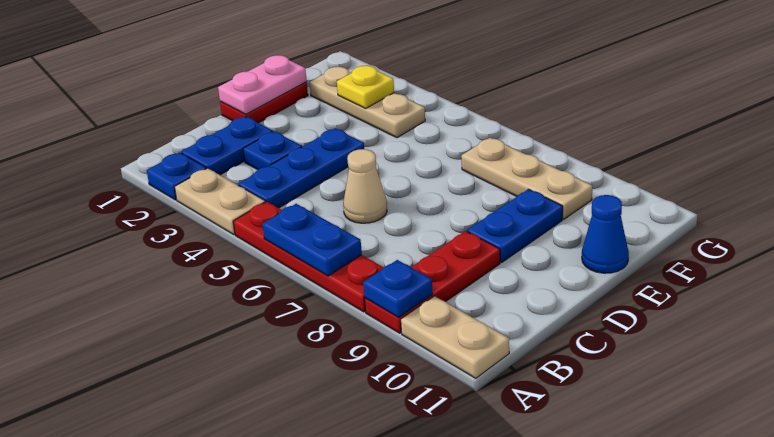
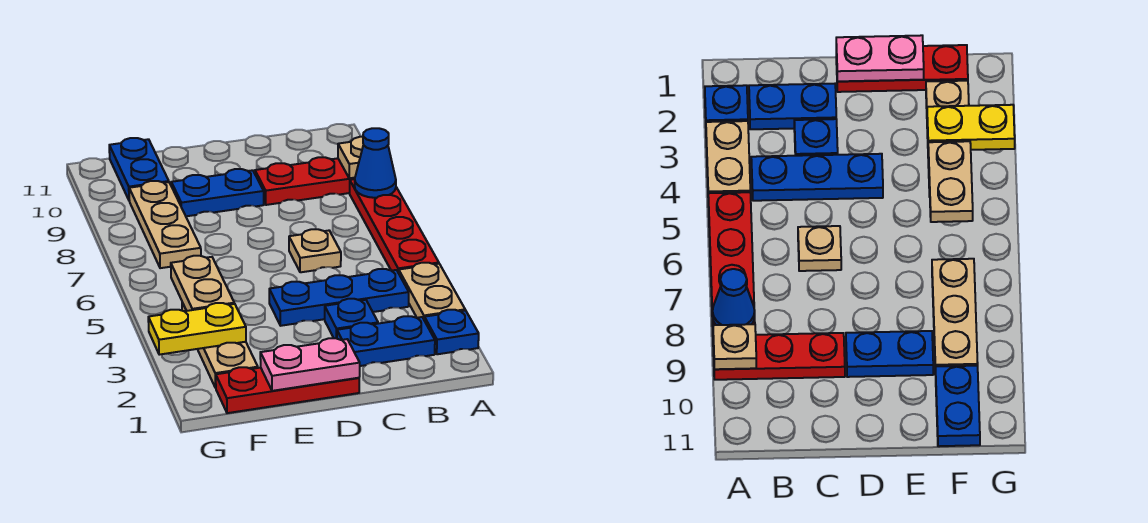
blue 1x2 plate [262,204,362,276] -> blue 1x2 plate moved to [109,138,169,201]
blue 1x1 plate [363,260,433,317] -> tan 1x1 plate [338,137,363,178]
tan 1x2 plate [401,296,509,378] -> tan 1x2 plate moved to [171,256,234,311]
tan 1x1 cone [343,149,387,223] -> tan 1x1 plate [289,229,341,272]
red 1x2 plate [220,82,308,123] -> red 1x3 plate [216,367,359,413]
blue 1x1 cone [582,195,629,273] -> blue 1x1 cone moved to [355,128,396,198]
yellow 1x1 plate [337,66,394,109] -> yellow 1x2 plate [148,303,246,355]

